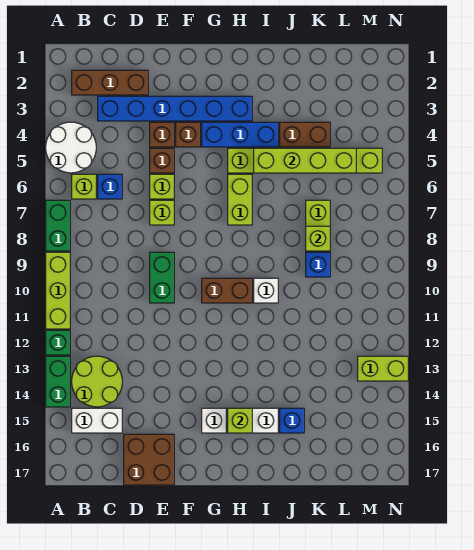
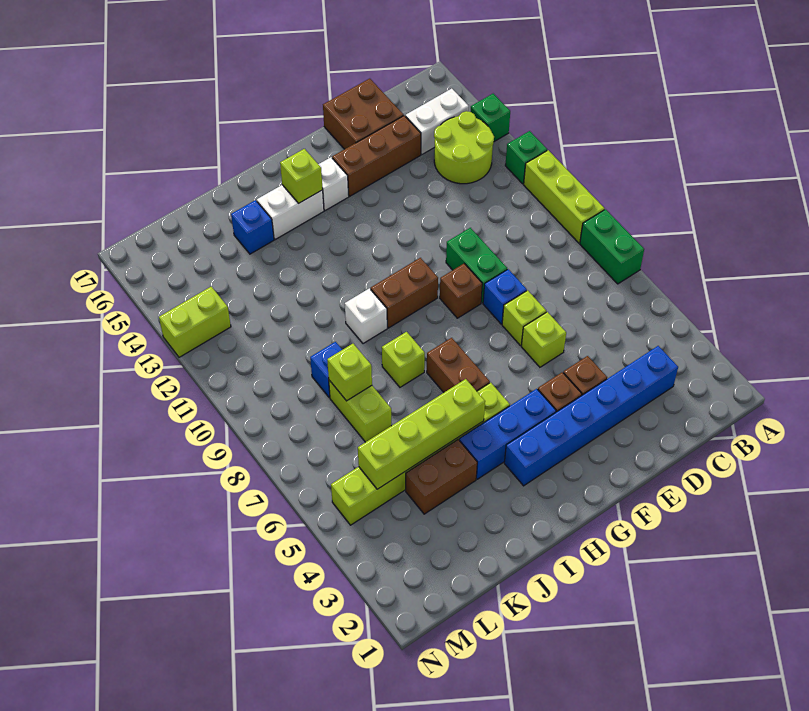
white 2x2 round brick [46,122,96,173] -> none
green 1x2 brick [46,356,70,407] -> green 1x1 brick [471,94,510,142]
brown 1x3 brick [72,70,148,95] -> brown 1x3 brick moved to [332,116,421,196]
lime 1x1 brick [72,174,96,199] -> lime 1x1 brick moved to [382,332,425,387]
blue 1x1 brick [98,174,122,199] -> blue 1x1 brick moved to [483,269,527,324]
brown 1x1 brick [150,148,174,173] -> brown 1x1 brick moved to [440,264,482,318]
lime 1x2 brick [228,174,252,225] -> brown 1x2 brick [427,338,490,392]

